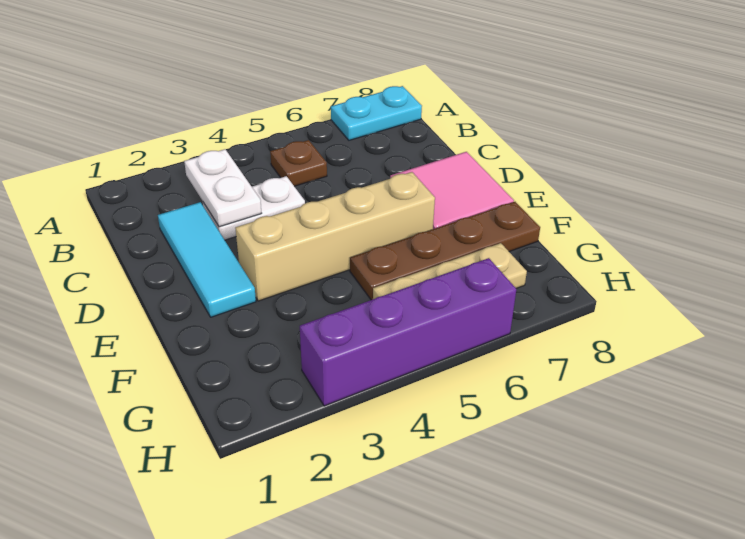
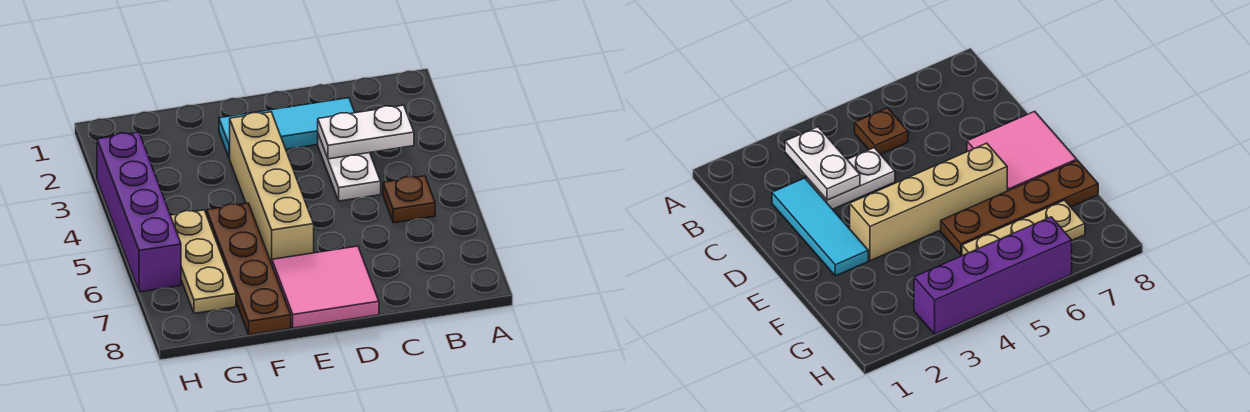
cyan 1x2 plate [331,86,422,140] -> none

